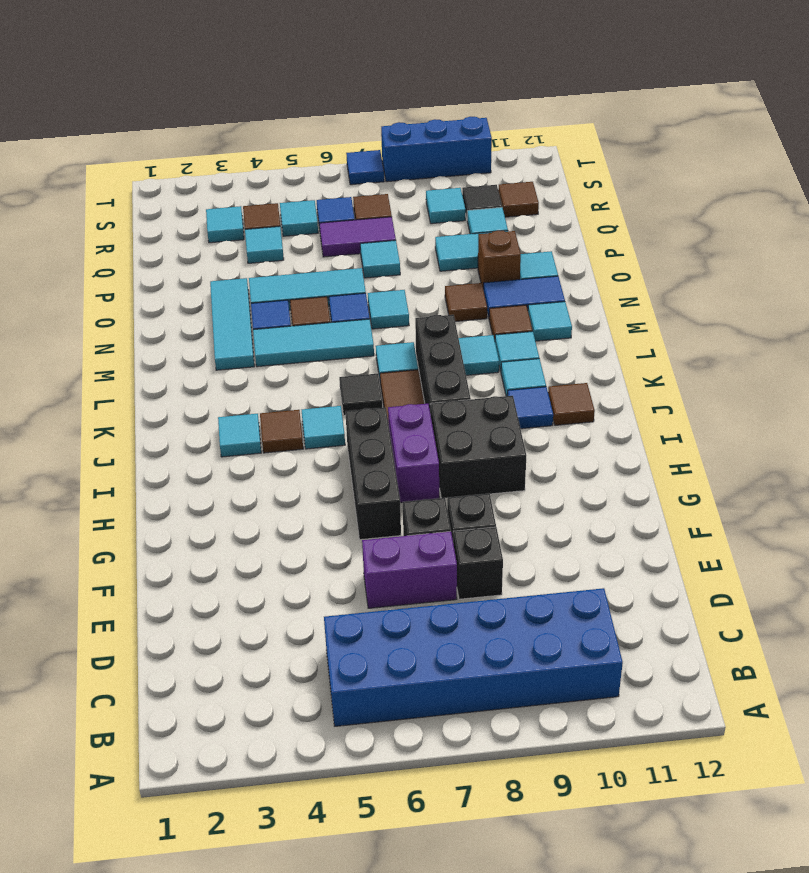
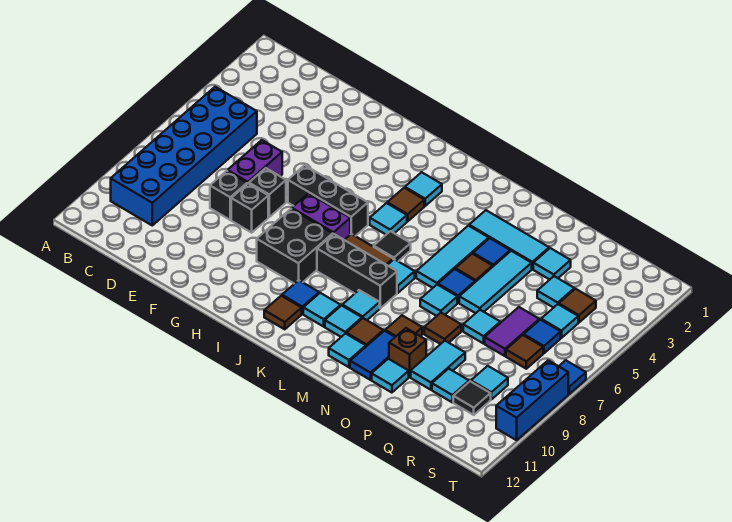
cyan 1x1 tile [206,206,244,243] -> cyan 1x1 tile moved to [533,248,571,280]
brown 1x1 tile [498,182,539,217] -> brown 1x1 tile moved to [424,313,461,344]

